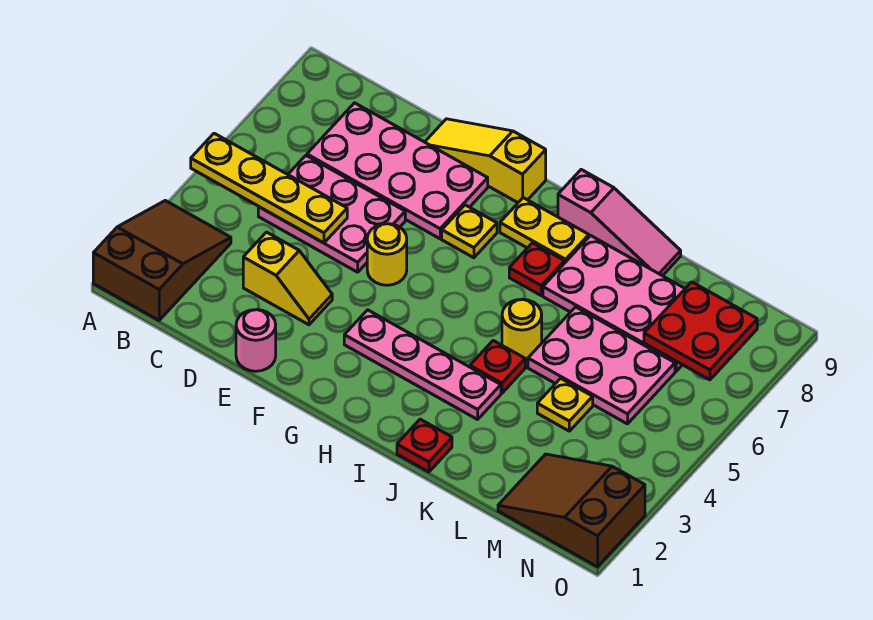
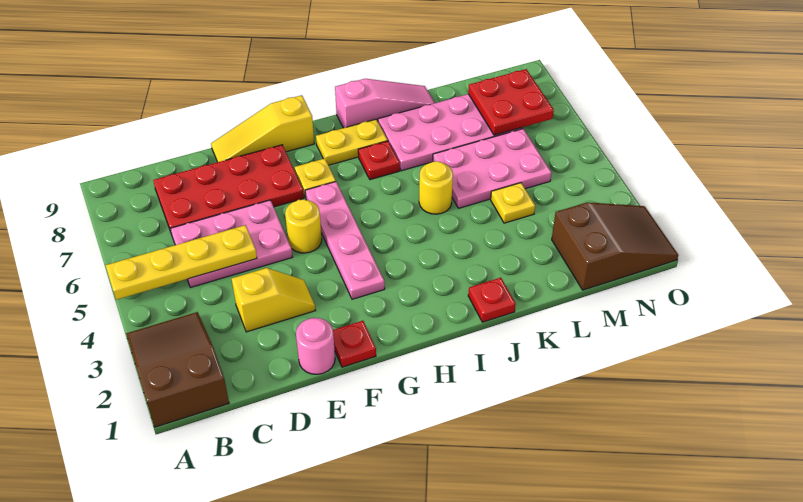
pink 2x4 plate [307,103,488,239] -> red 2x4 plate [153,145,304,232]
pink 1x4 plate [344,310,501,419] -> pink 1x4 plate turned to [305,182,385,299]
red 1x1 plate [470,341,525,393] -> red 1x1 plate moved to [333,321,376,367]
brown 2x3 slope [498,454,645,567] -> brown 2x3 slope turned to [552,202,678,290]

